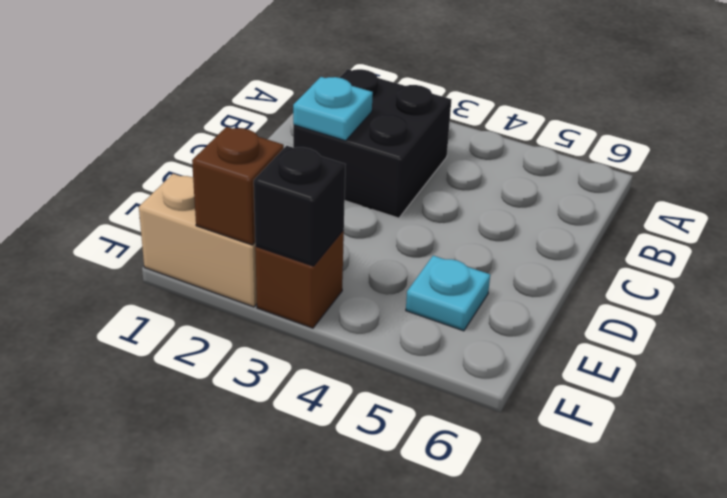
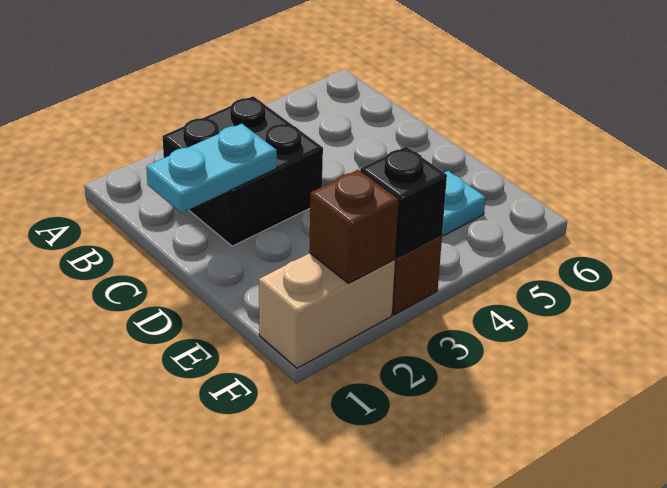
cyan 1x1 plate [293,77,373,141] -> cyan 1x2 plate [146,124,277,213]

